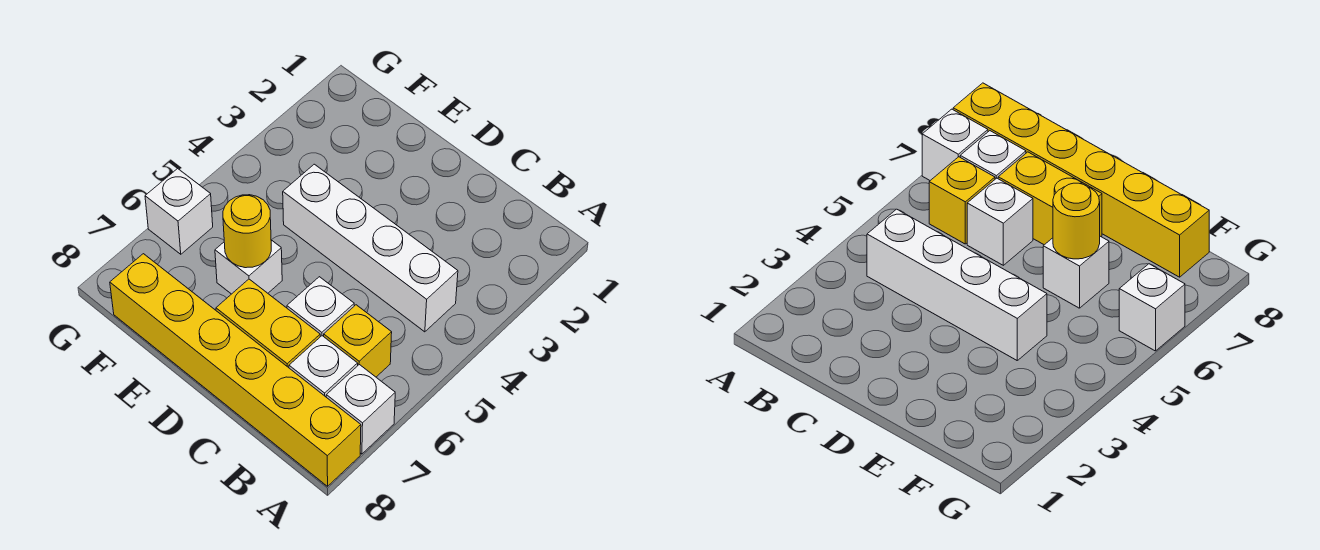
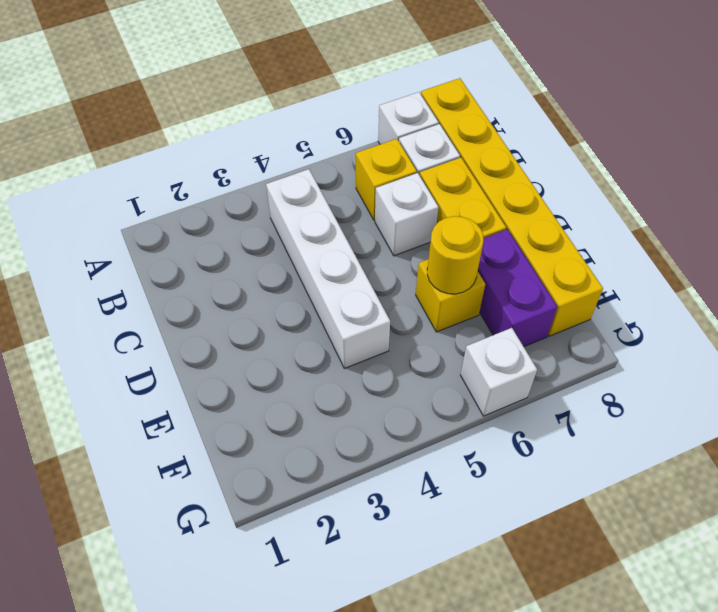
white 1x1 brick [215,240,282,294] -> yellow 1x1 brick [416,260,485,332]
none -> purple 1x2 brick [478,229,557,347]

